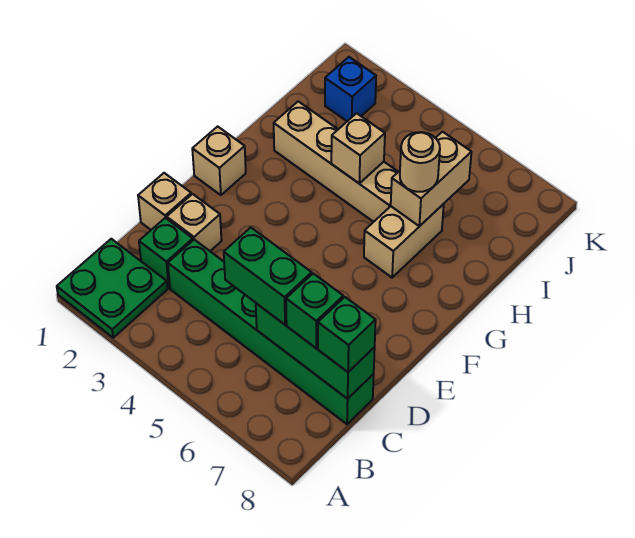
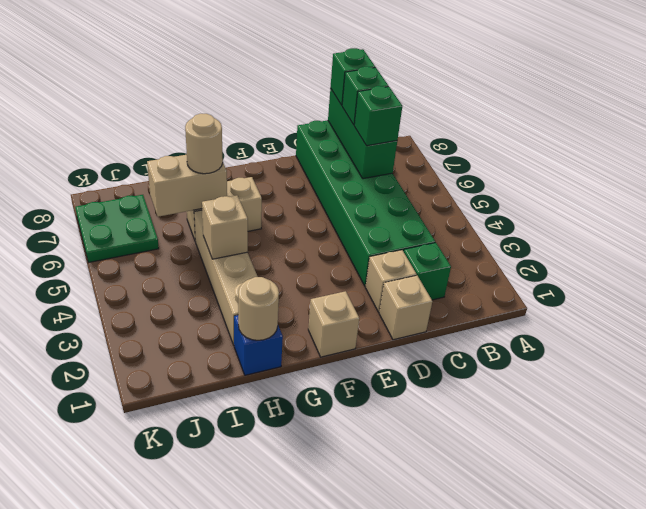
green 2x2 plate [57,239,167,338] -> green 2x2 plate moved to [75,195,159,262]
green 1x6 brick [168,240,374,424] -> green 2x6 brick [296,120,435,286]
green 1x2 brick [224,228,312,325] -> green 1x1 brick [354,86,402,146]
none -> tan 1x1 round brick [238,277,279,340]
blue 1x1 brick [325,57,376,121] -> blue 1x1 brick moved to [234,315,283,375]

